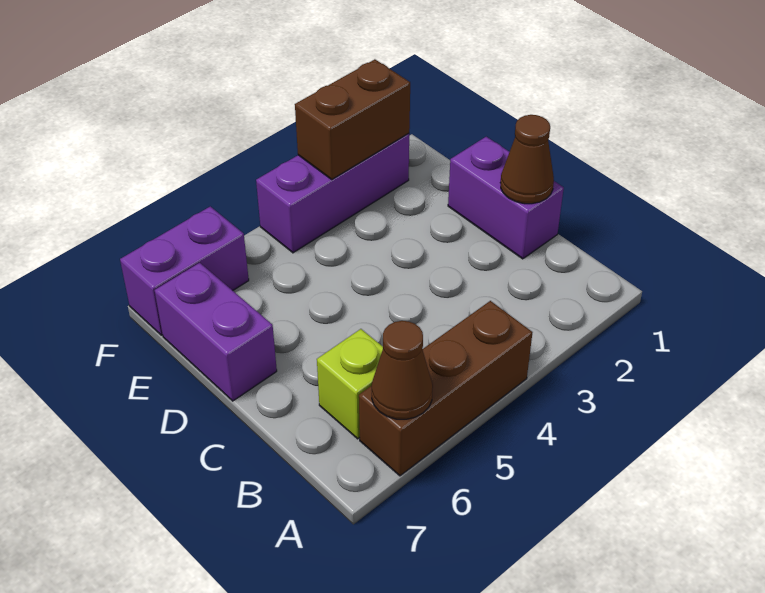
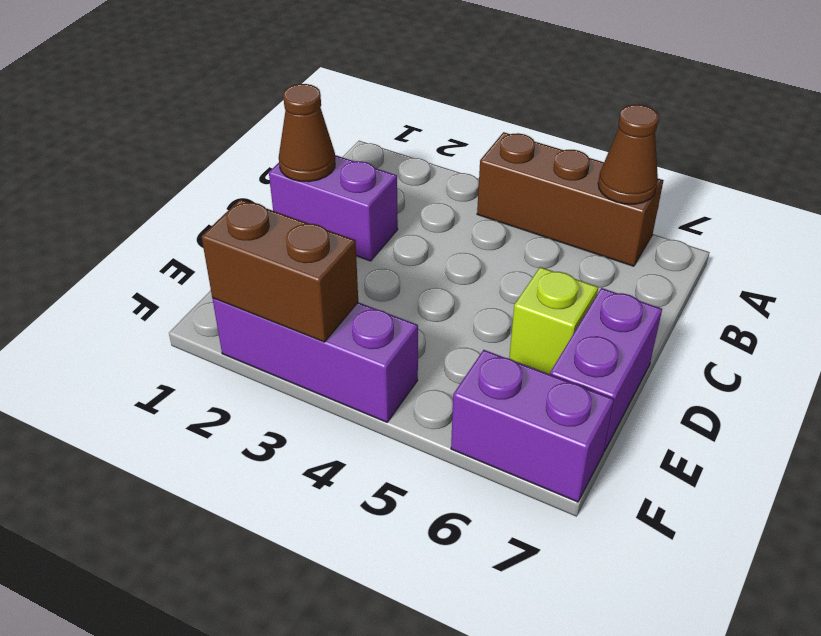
lime 1x1 brick [317,329,383,439] -> lime 1x1 brick moved to [509,267,598,374]
purple 1x2 brick [448,137,564,259] -> purple 1x2 brick turned to [269,155,398,261]

